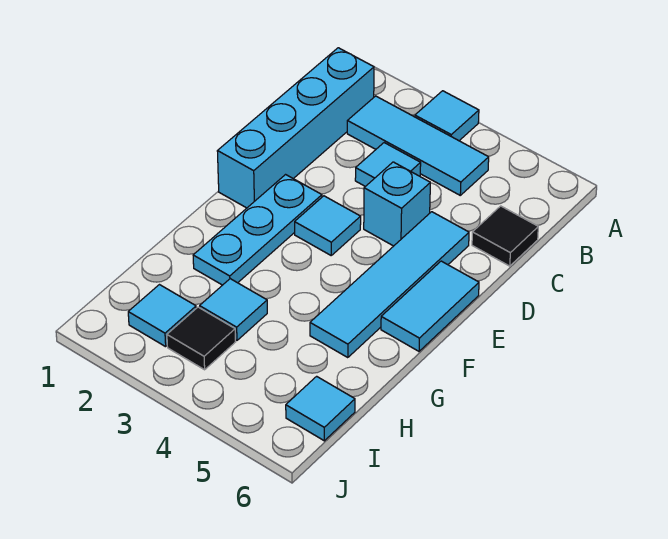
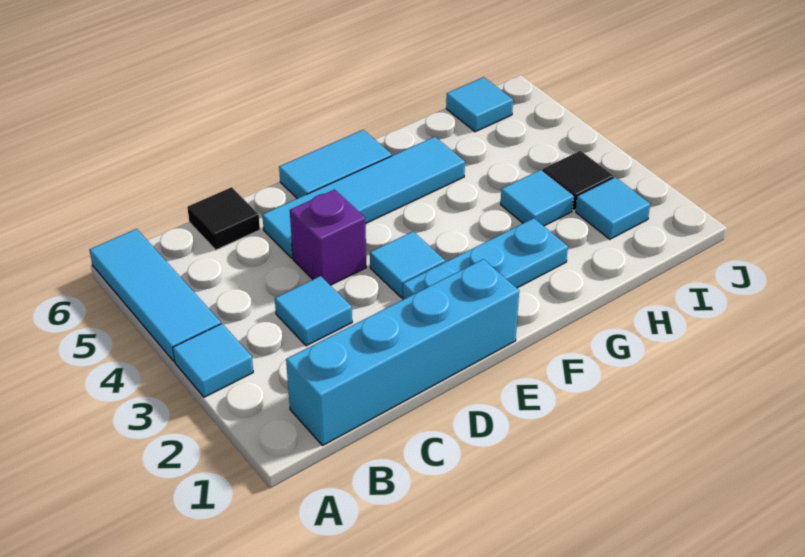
cyan 1x3 tile [347,96,489,195] -> cyan 1x3 tile moved to [90,229,221,361]
cyan 1x1 brick [364,162,430,246] -> purple 1x1 brick [290,190,366,285]

